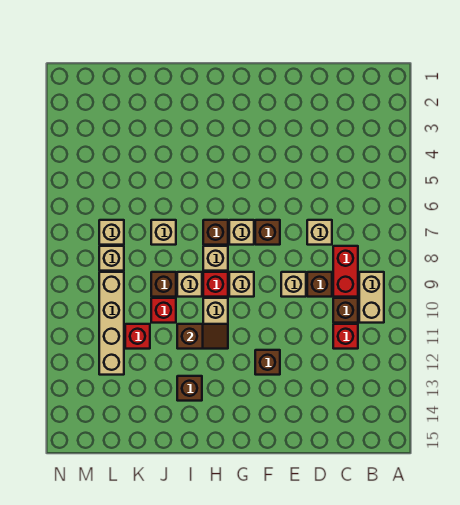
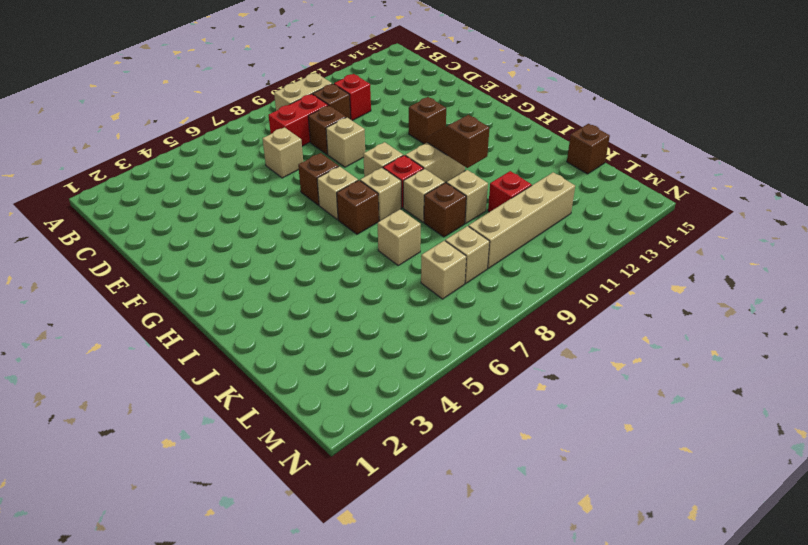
brown 1x1 brick [177,376,202,401] -> brown 1x1 brick moved to [567,124,610,174]
red 1x1 brick [151,298,176,323] -> tan 1x1 brick [447,170,488,223]

